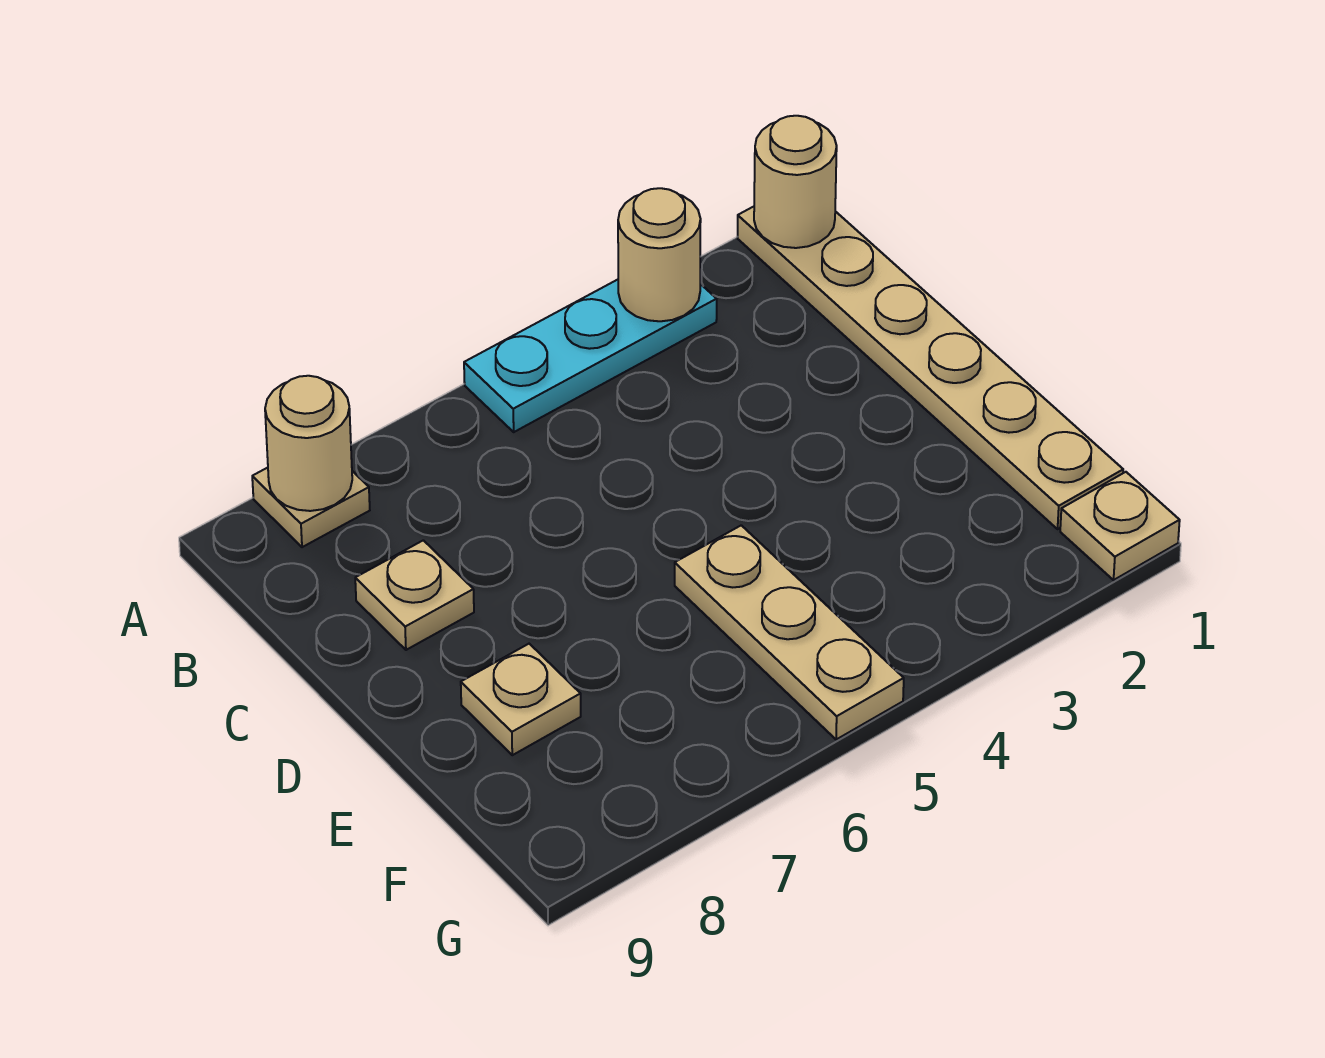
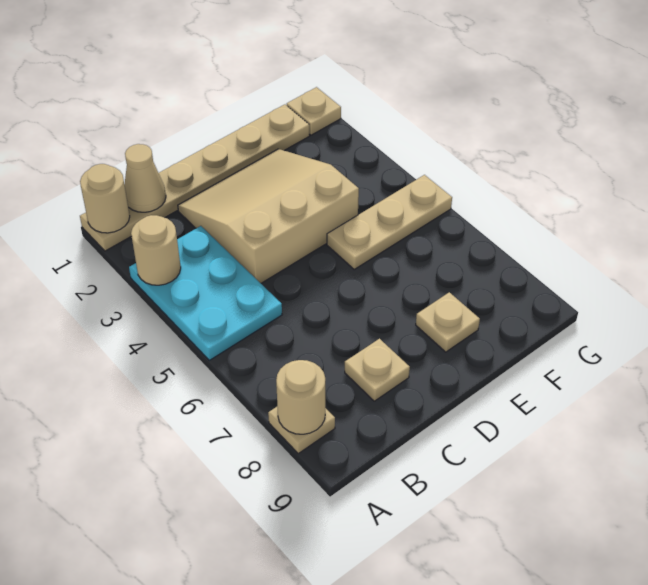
cyan 1x3 plate [464,280,717,432] -> cyan 2x3 plate [129,226,282,360]
none -> tan 1x1 cone [124,144,166,212]
none -> tan 3x3 slope [178,149,359,283]

